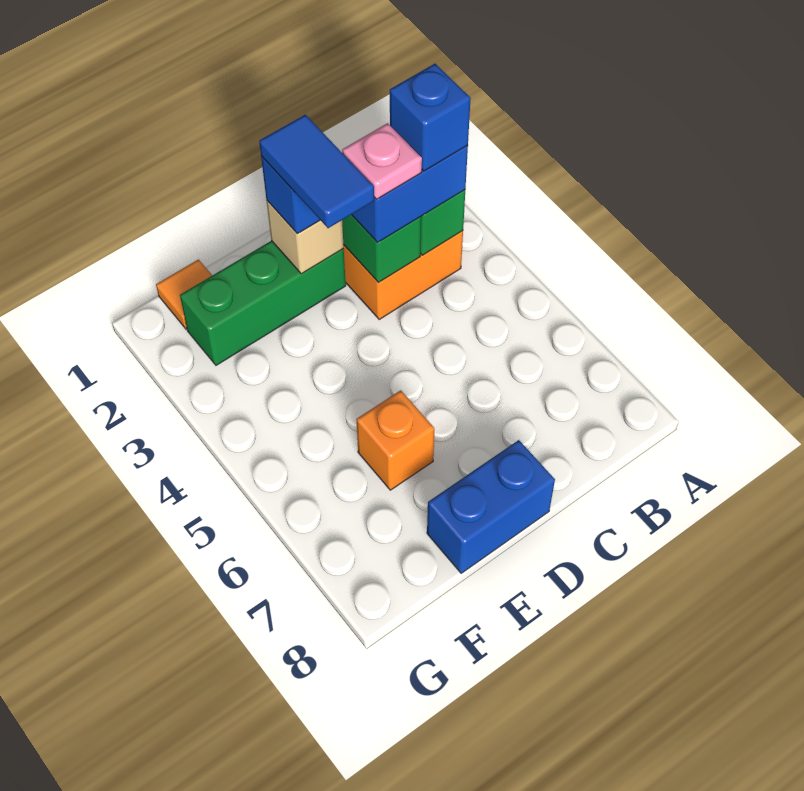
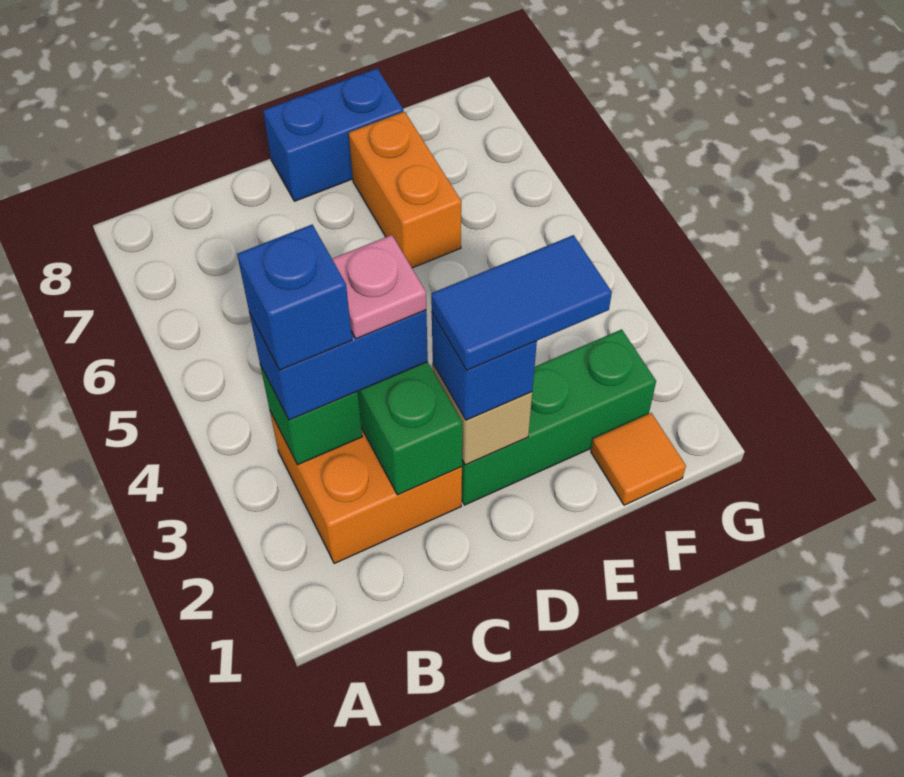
blue 1x2 tile [259,115,374,228] -> blue 1x2 tile turned to [431,235,612,370]
orange 1x1 brick [356,390,434,490] -> orange 1x2 brick [349,112,461,268]

